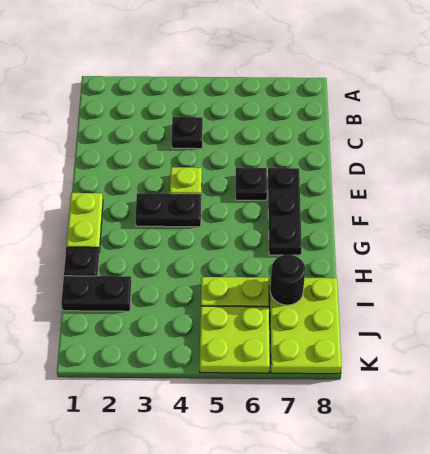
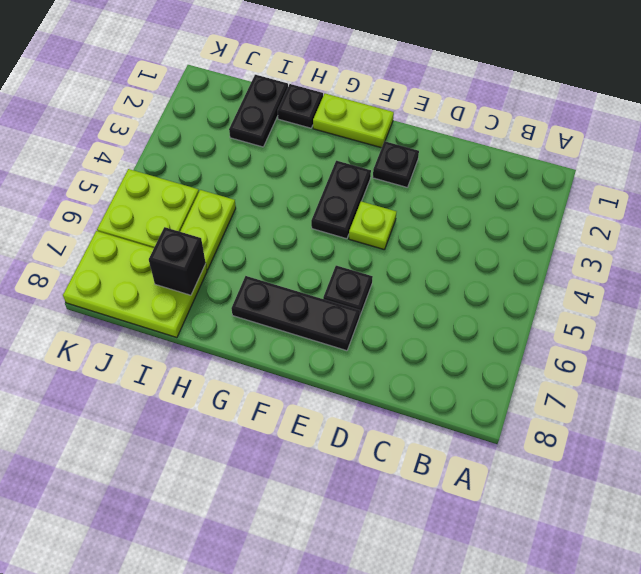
black 1x1 plate [172,117,203,149] -> black 1x1 plate moved to [373,141,419,187]
black 1x1 round brick [270,255,305,305] -> black 1x1 brick [149,227,206,295]

